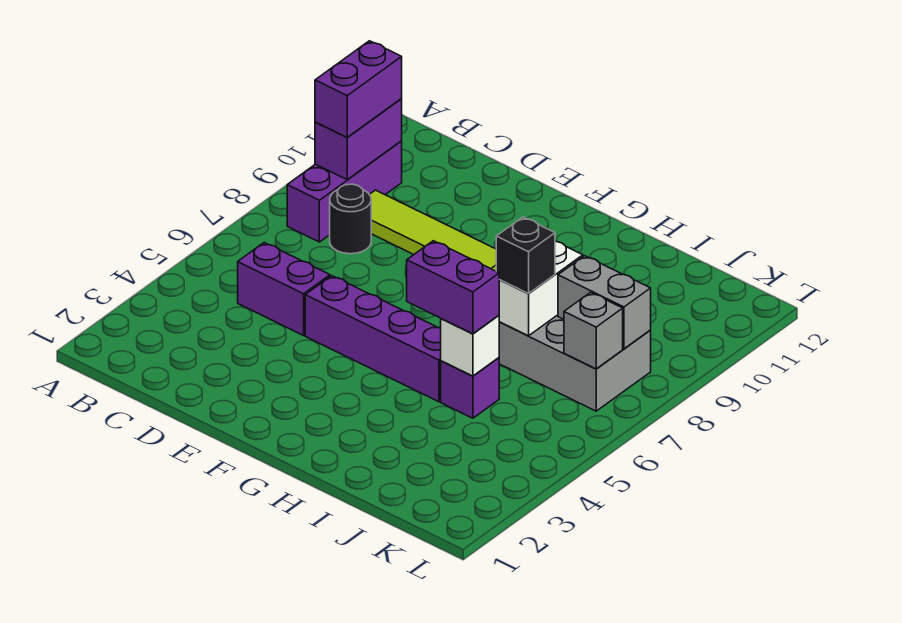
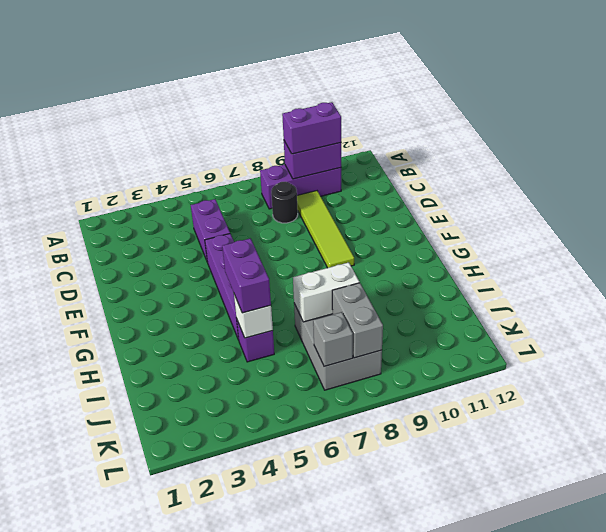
black 1x1 brick [496,217,555,294] -> none

